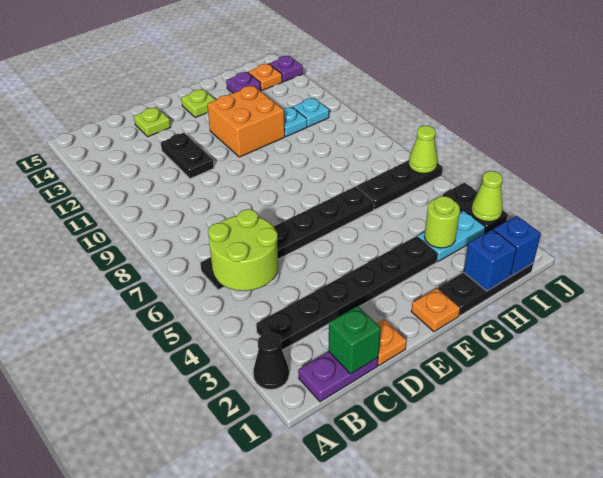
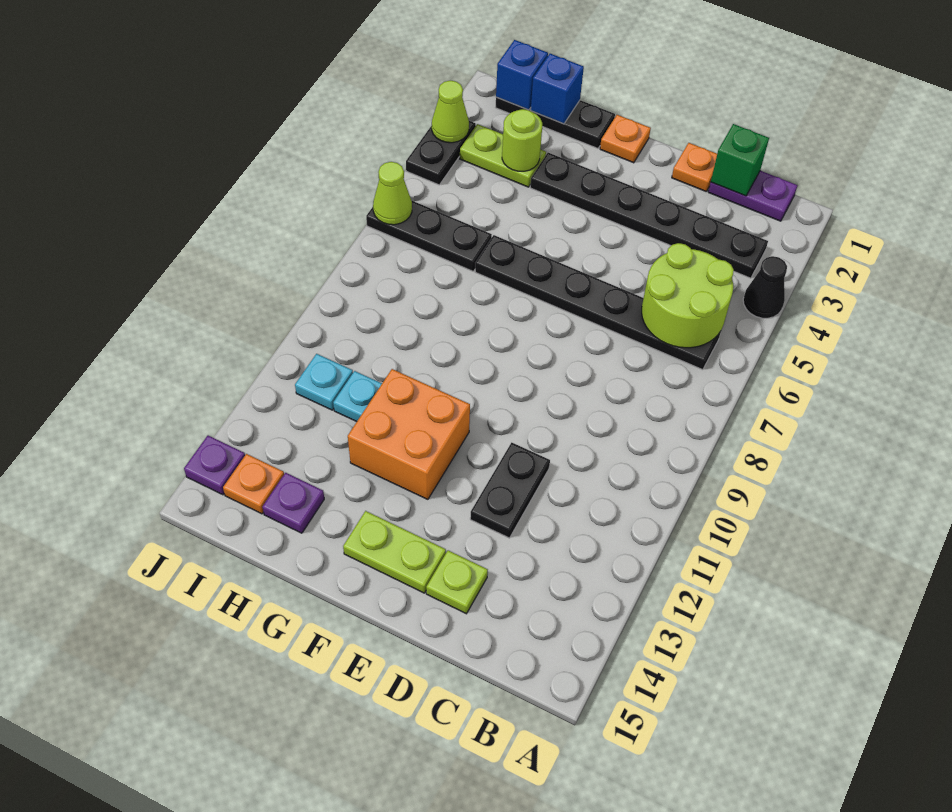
black 1x1 cone [253,332,289,389] -> black 1x1 cone moved to [743,256,787,318]
lime 1x1 plate [181,89,215,117] -> lime 1x2 plate [343,511,446,593]
cyan 1x2 plate [418,211,485,262] -> lime 1x2 plate [460,124,546,187]

